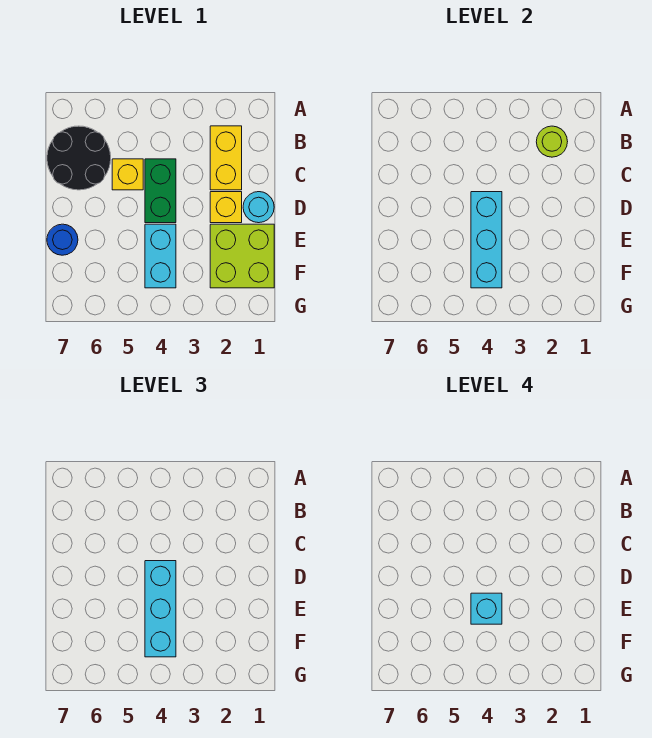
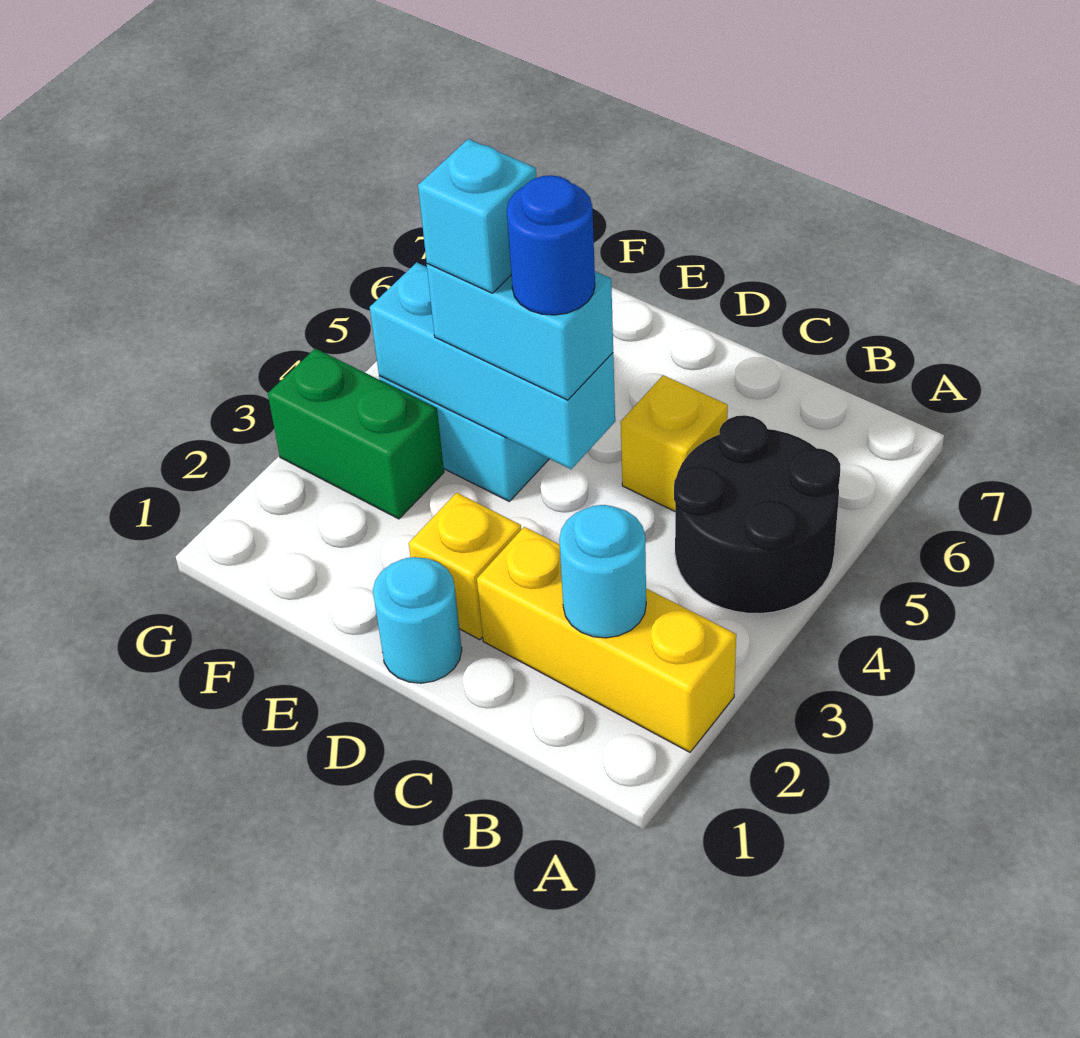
yellow 1x2 brick [210,126,242,190] -> yellow 1x3 brick [477,527,736,752]
lime 1x1 round brick [536,126,568,157] -> cyan 1x1 round brick [559,505,646,638]
black 2x2 round brick [47,126,111,190] -> black 2x2 round brick moved to [674,415,840,614]
green 1x2 brick [145,159,176,223] -> green 1x2 brick moved to [268,349,444,519]
cyan 1x3 brick [145,561,176,657] -> cyan 1x2 brick [427,264,613,400]
lime 2x2 brick [210,224,274,288] -> none
blue 1x1 round brick [47,224,78,255] -> blue 1x1 round brick moved to [507,175,595,315]

